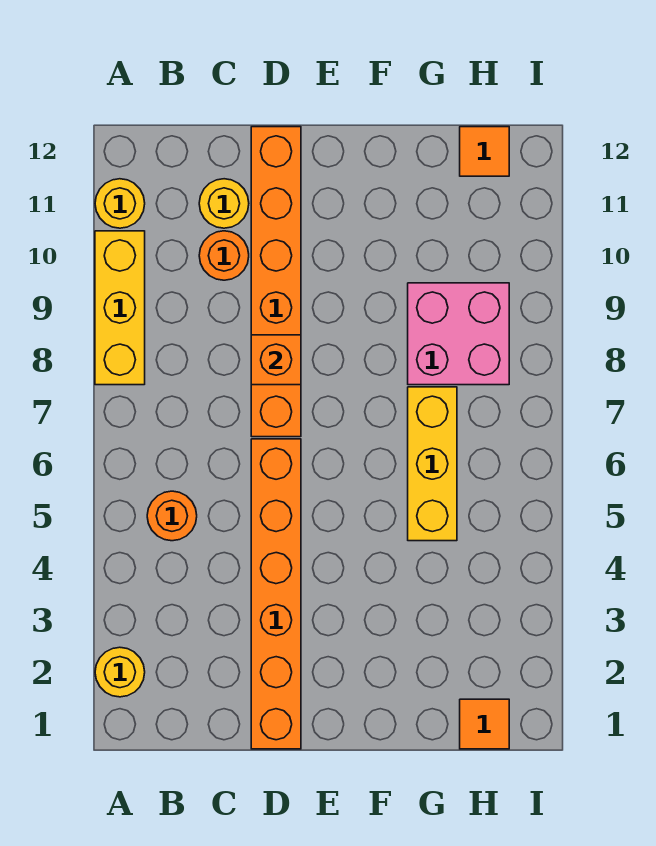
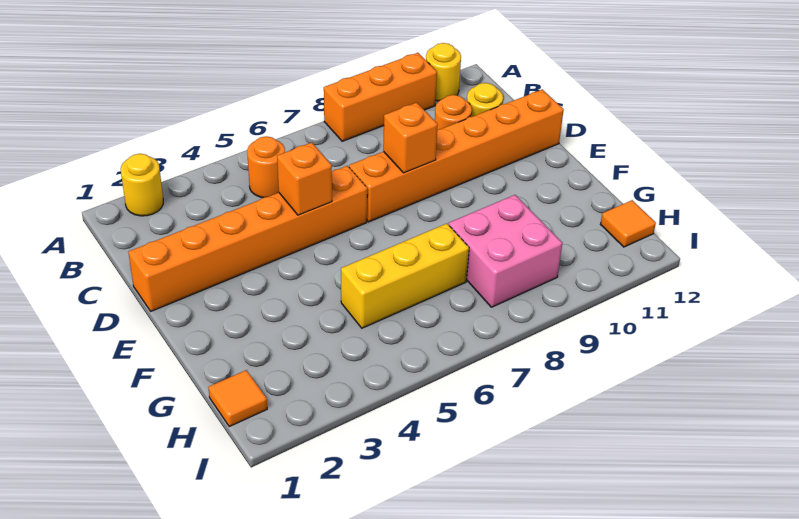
yellow 1x3 brick [95,231,145,385] -> orange 1x3 brick [324,53,437,141]
none -> orange 1x1 brick [277,142,332,215]

